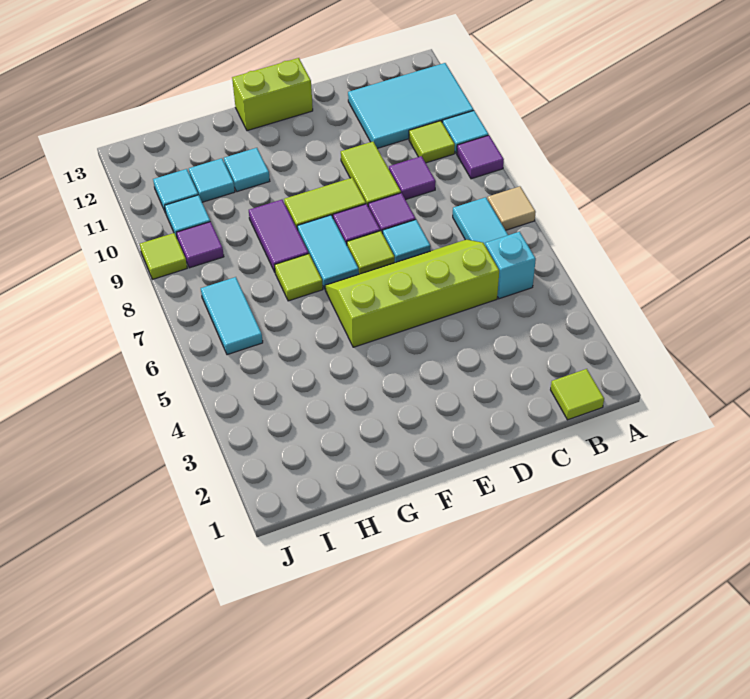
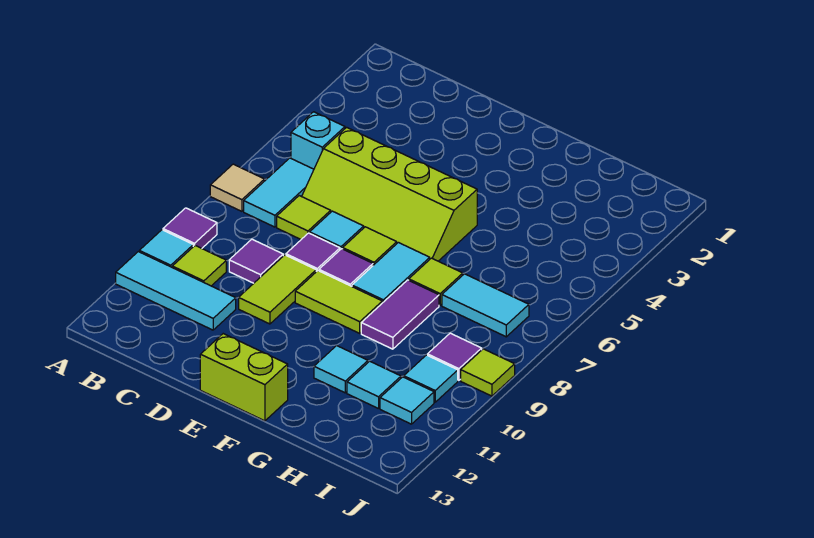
cyan 2x3 tile [348,63,474,148] -> cyan 1x3 tile [116,252,236,330]
lime 1x1 tile [551,369,604,420] -> lime 1x1 tile moved to [277,196,331,239]
cyan 1x2 tile [201,277,263,355] -> cyan 1x2 tile turned to [442,274,529,337]

